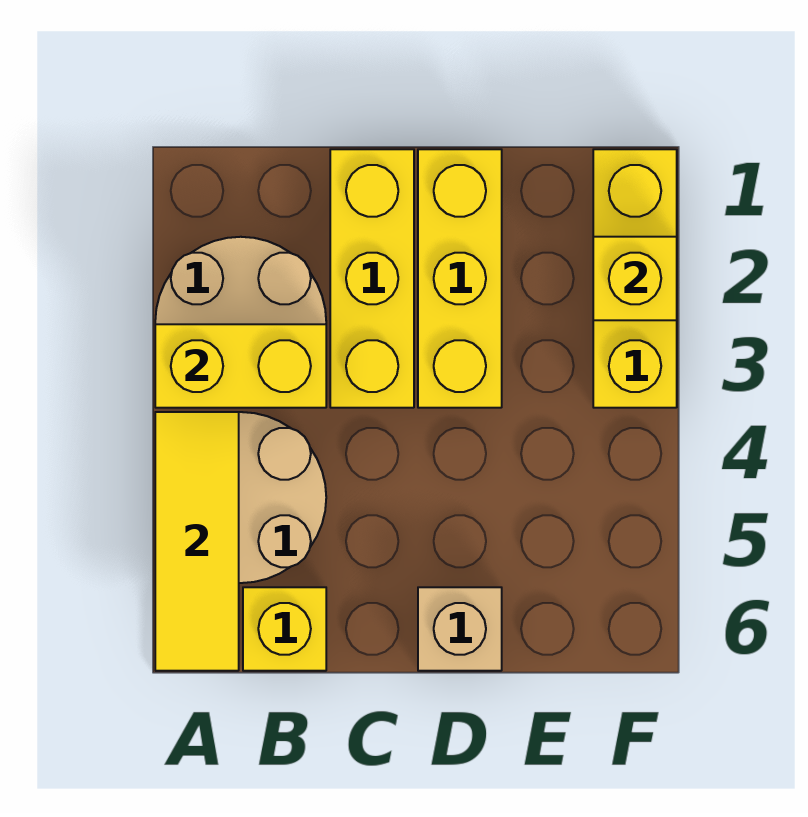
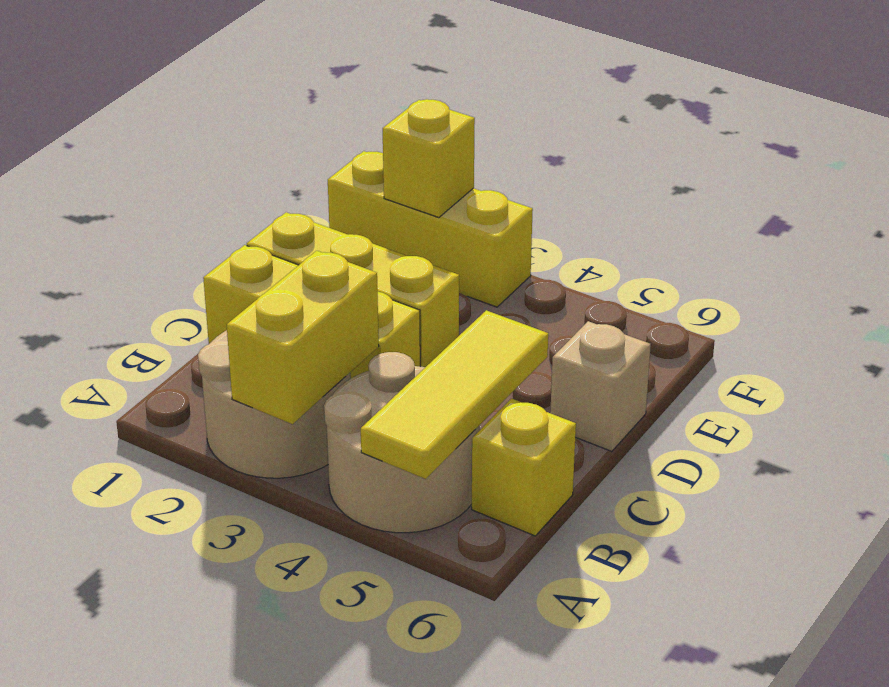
yellow 1x3 tile [155,412,239,671] -> yellow 1x3 tile turned to [361,310,548,479]

